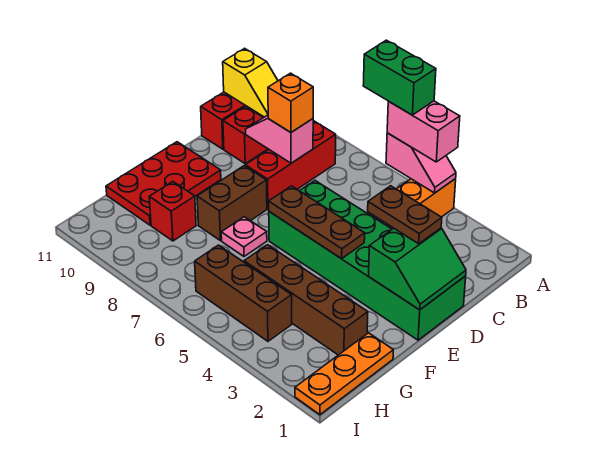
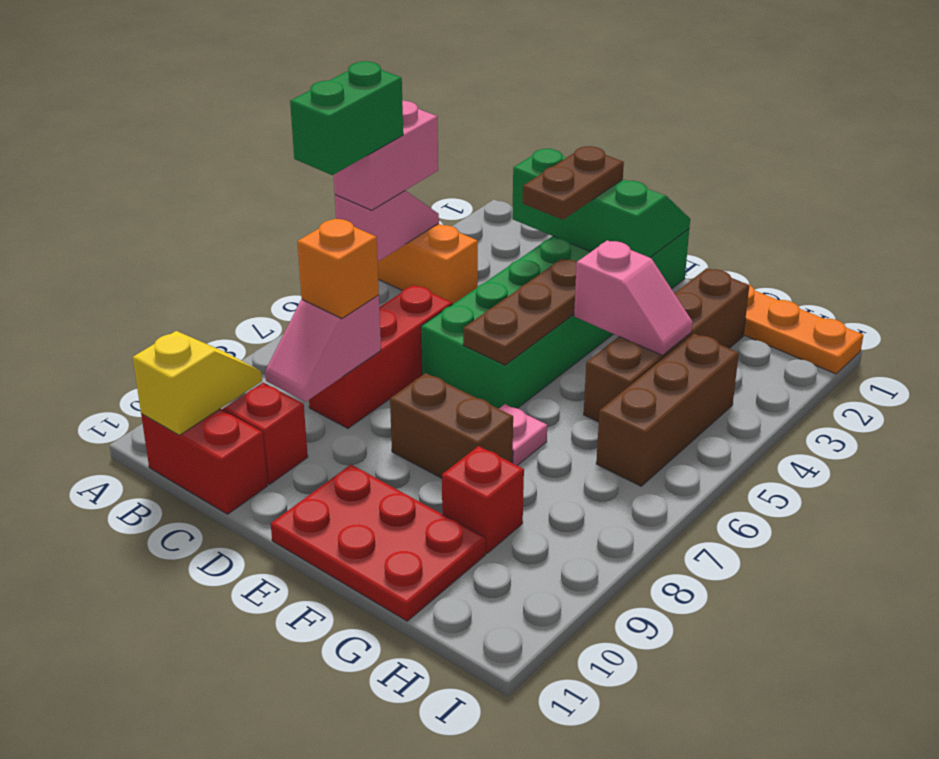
red 1x3 brick [245,121,336,209] -> red 1x3 brick turned to [309,285,452,428]
green 2x2 slope [369,228,466,310] -> green 2x3 slope [512,149,690,258]
none -> pink 1x2 slope [574,240,693,355]

